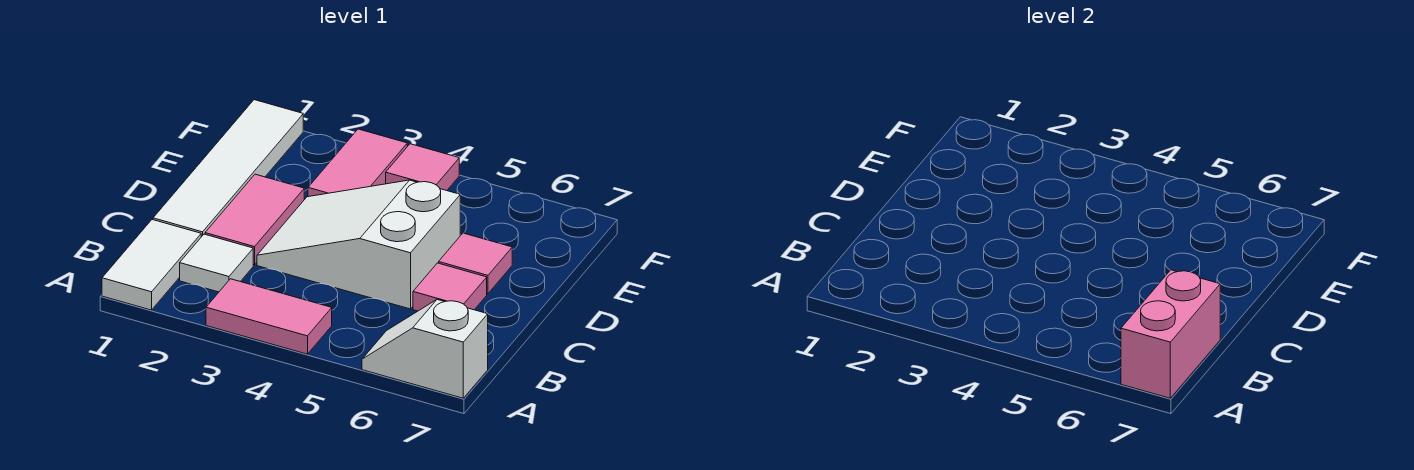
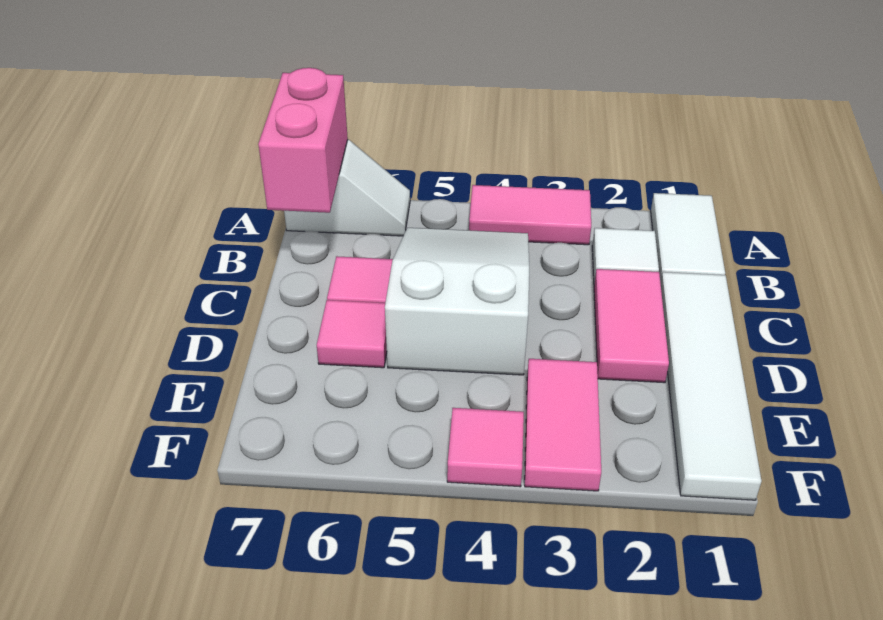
white 2x3 slope [257,180,460,309] -> white 2x3 slope turned to [385,228,529,375]

